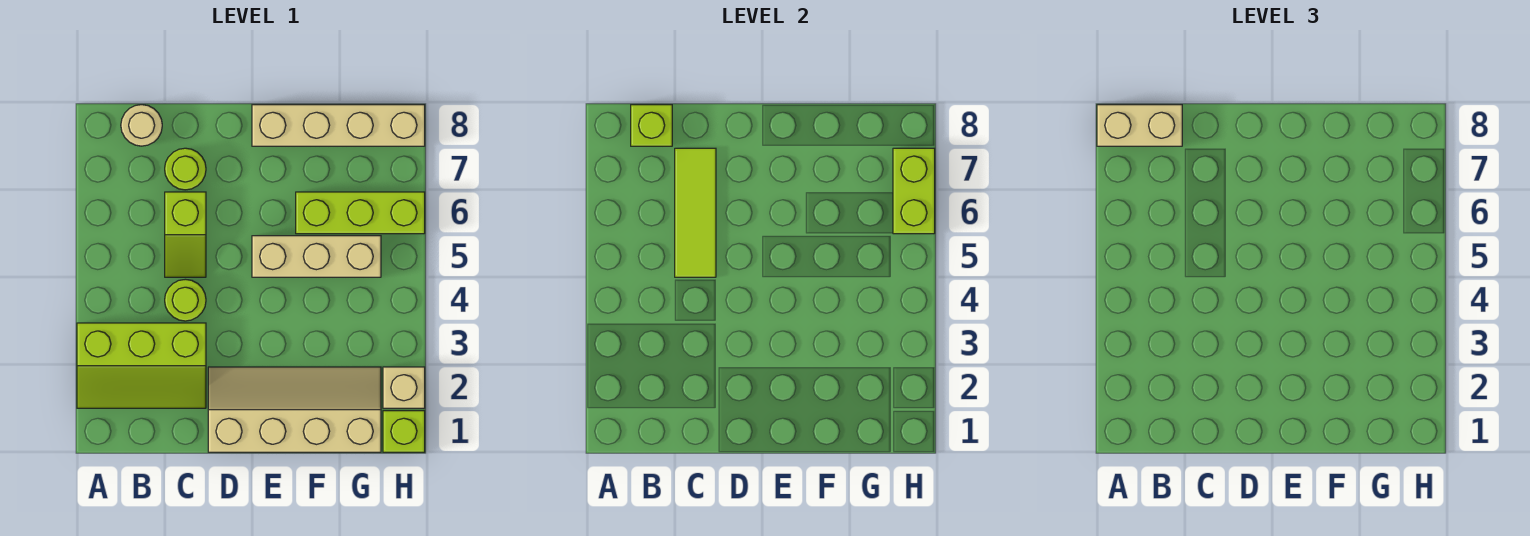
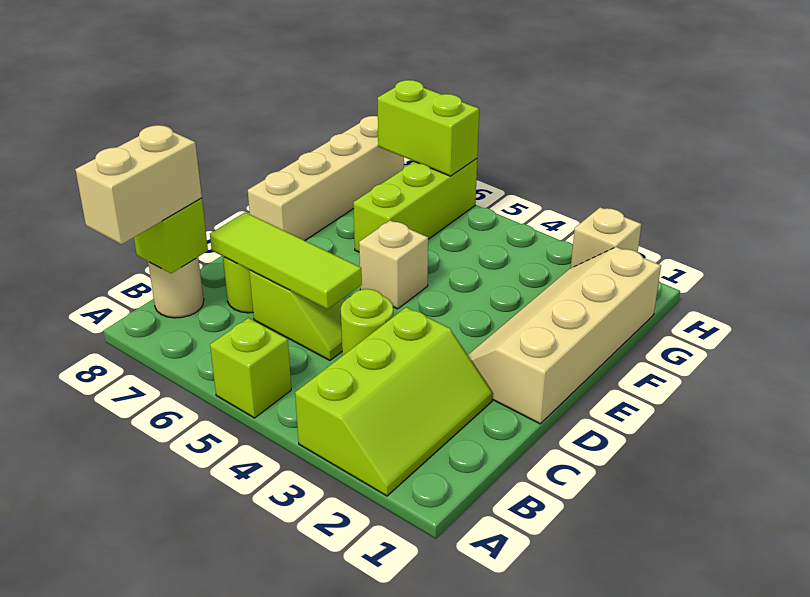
tan 1x3 brick [252,236,381,277] -> tan 1x1 brick [359,220,428,309]
lime 1x1 brick [383,411,425,452] -> lime 1x1 brick moved to [210,318,291,418]

